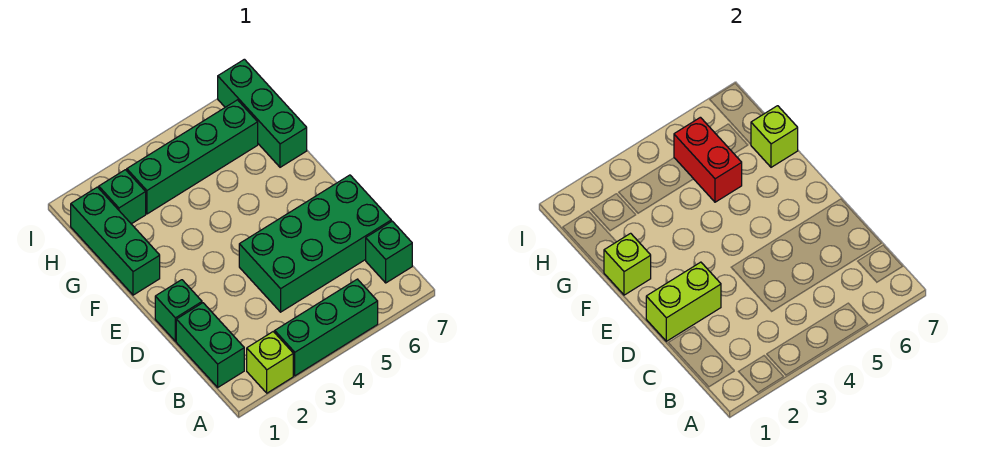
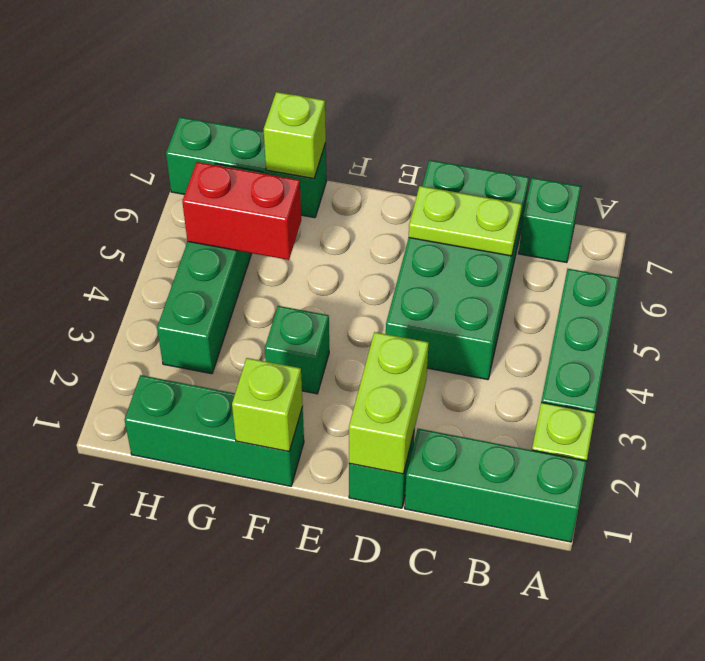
green 1x2 brick [176,303,244,387] -> green 1x3 brick [405,429,587,542]
none -> lime 1x2 plate [409,186,522,256]
green 1x1 brick [99,170,146,224] -> green 1x1 brick moved to [265,306,329,394]

